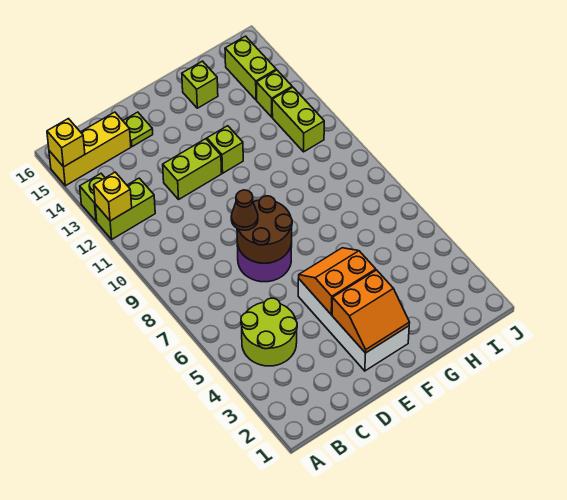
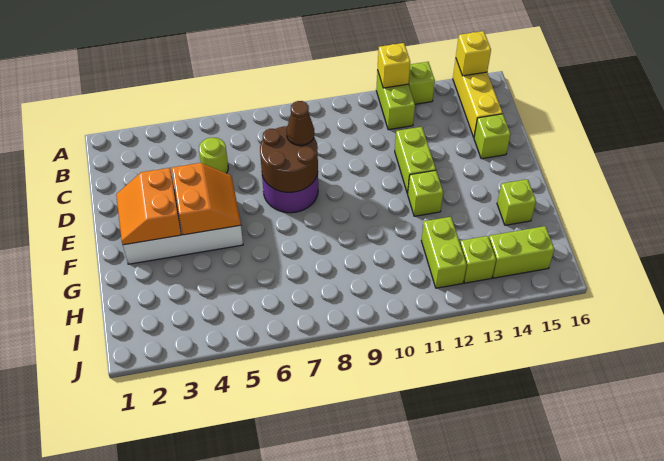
lime 2x2 round brick [241,298,297,366] -> lime 1x1 round brick [199,138,228,173]
lime 1x1 plate [123,112,153,147] -> lime 1x1 brick [474,114,511,159]
lime 1x2 brick [272,87,324,152] -> lime 1x2 brick turned to [421,217,467,288]

